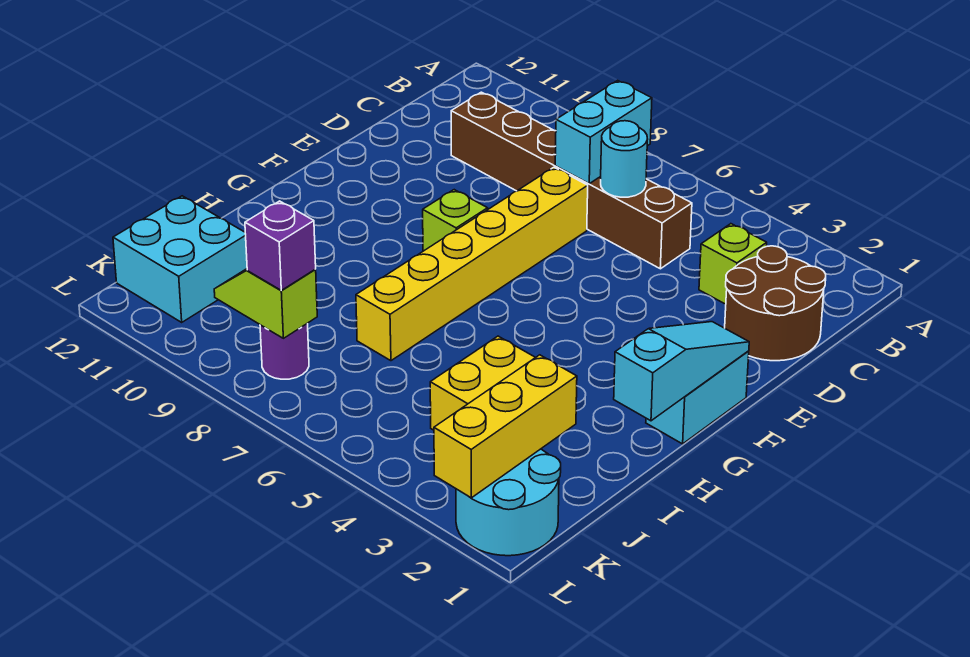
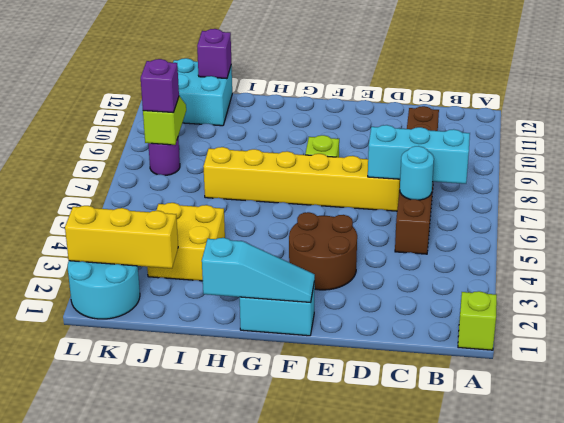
cyan 1x2 brick [555,80,652,183] -> cyan 1x3 brick [368,125,470,184]
brown 2x2 round brick [725,246,826,361] -> brown 2x2 round brick moved to [289,212,357,290]
lime 1x1 brick [699,224,767,304] -> lime 1x1 brick moved to [458,291,497,350]
none -> purple 1x1 brick [197,29,231,79]

